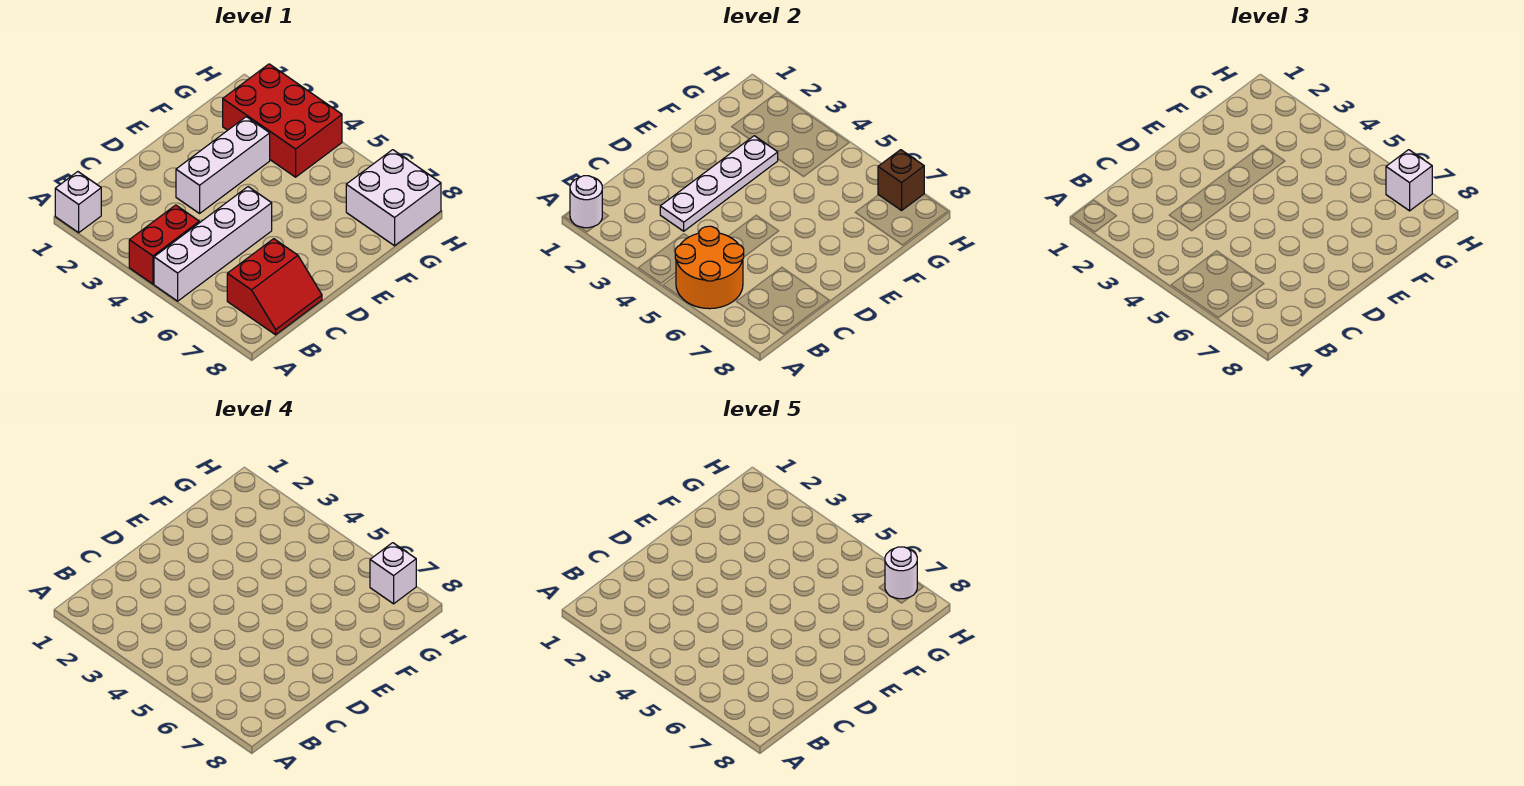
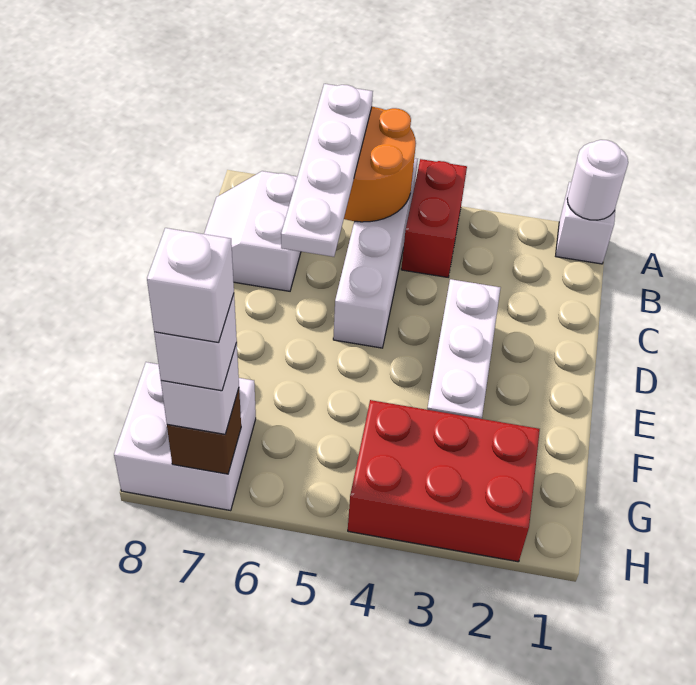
red 2x2 slope [227,239,322,335] -> white 2x2 slope [204,171,301,291]
white 1x4 plate [660,136,778,231] -> white 1x4 plate moved to [281,84,373,257]
white 1x1 round brick [885,547,917,599] -> white 1x1 brick [147,228,234,343]

